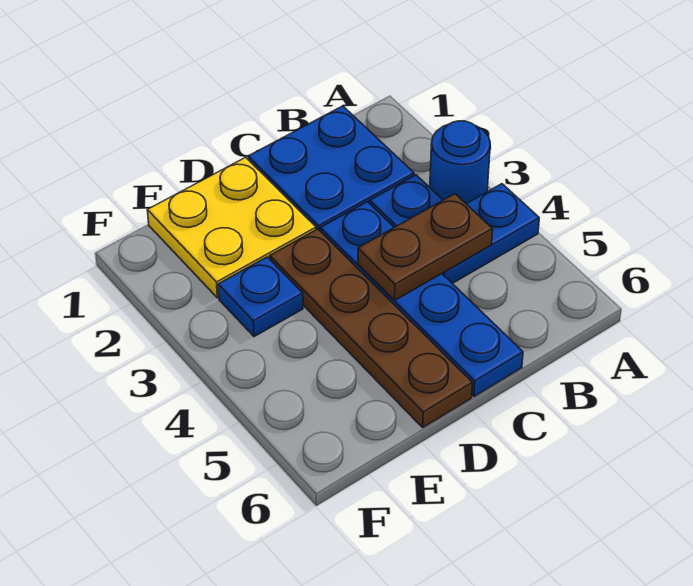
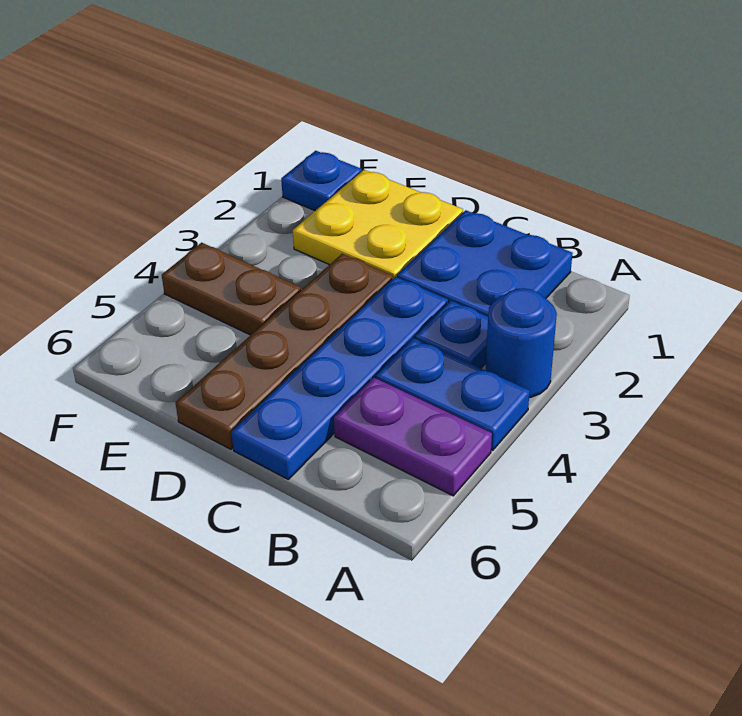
none -> purple 1x2 plate [334,378,492,496]
brown 1x2 plate [358,194,492,301] -> brown 1x2 plate moved to [162,243,301,335]
blue 1x1 plate [218,257,303,337] -> blue 1x1 plate moved to [281,151,362,211]

